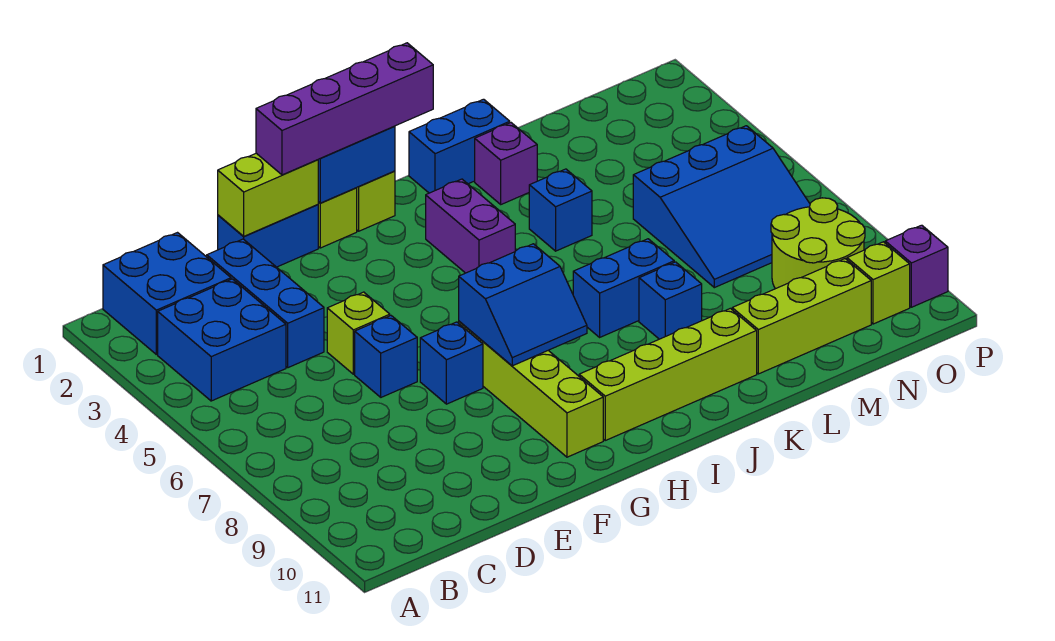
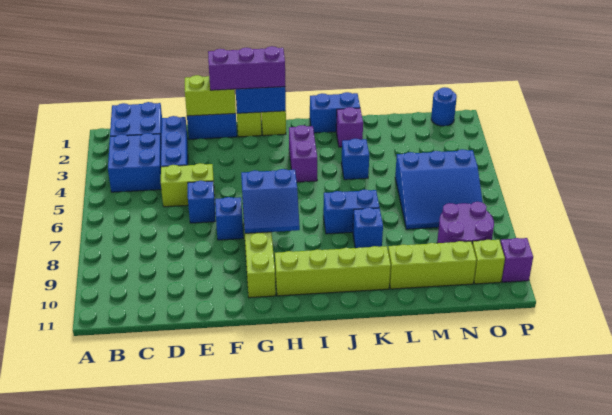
lime 1x1 brick [327,292,390,374] -> lime 1x2 brick [161,163,215,207]
purple 1x4 brick [256,43,433,175] -> purple 1x3 brick [208,46,285,90]
lime 2x2 round brick [771,198,865,289] -> purple 2x2 round brick [437,202,494,243]
none -> blue 1x1 round brick [431,87,457,126]

